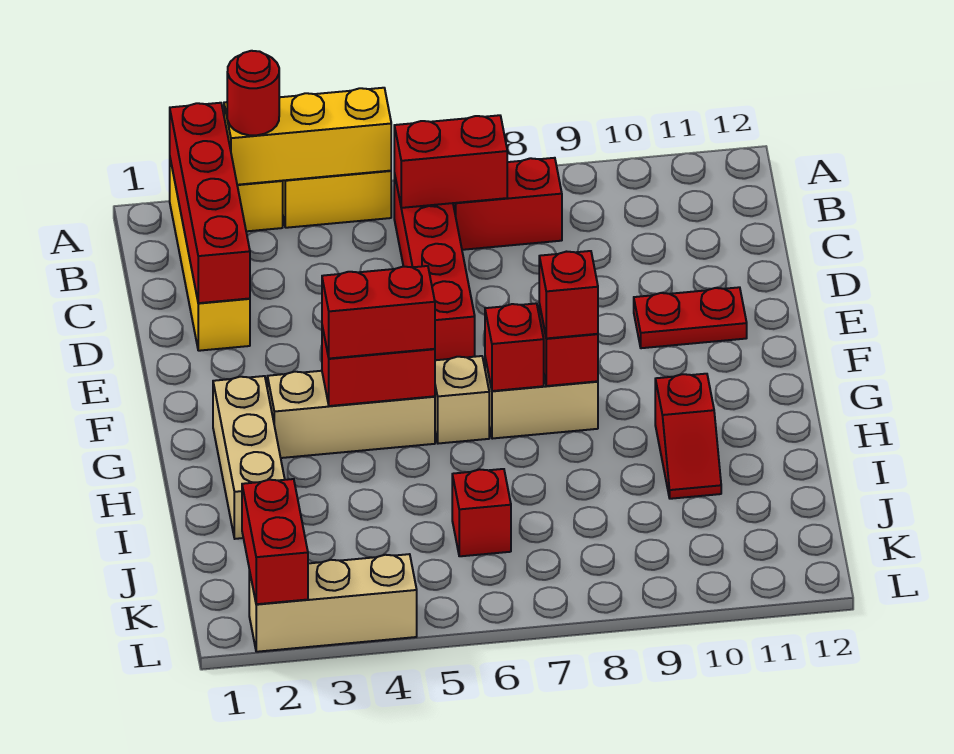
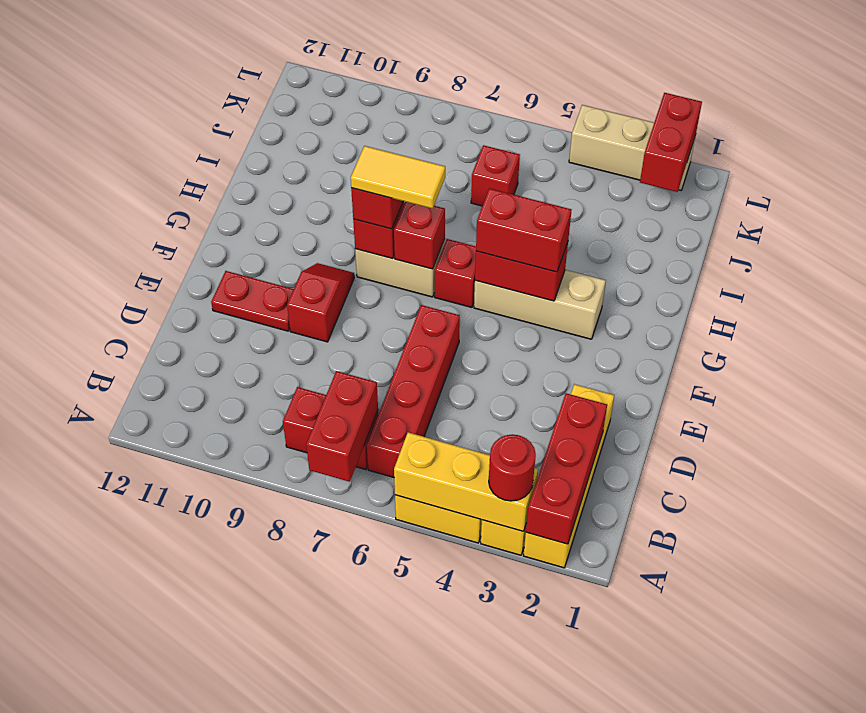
red 1x4 brick [170,103,250,303] -> red 1x3 brick [526,393,607,544]
red 1x2 brick [394,115,507,208] -> red 1x2 brick turned to [306,371,378,482]
tan 1x3 brick [213,376,285,539] -> none
tan 1x1 brick [435,356,489,444] -> red 1x1 brick [435,239,476,307]
none -> yellow 1x2 tile [351,146,445,209]
red 1x2 slope [655,374,721,499] -> red 1x2 slope moved to [287,263,354,342]

